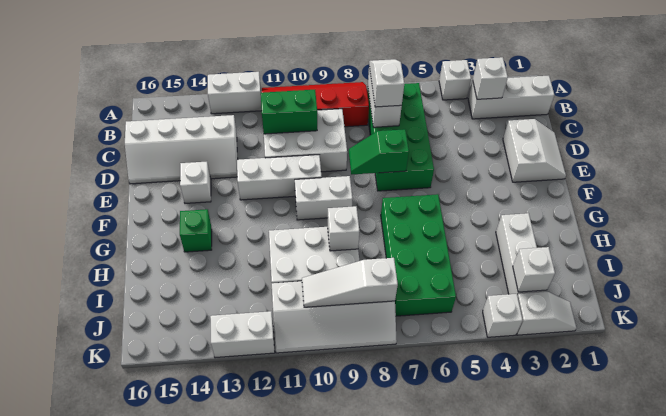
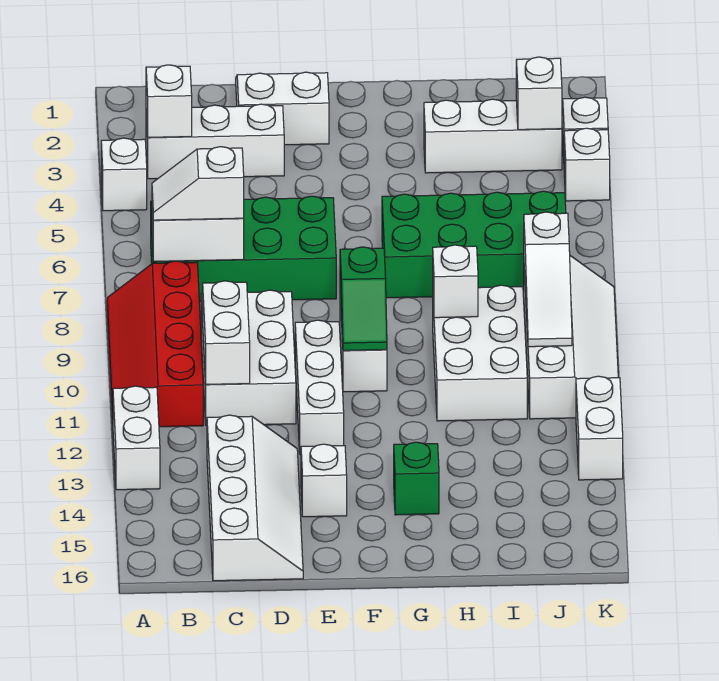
white 1x3 brick [468,76,554,119] -> white 1x3 brick turned to [146,104,284,179]
green 1x2 brick [261,90,317,134] -> white 1x2 brick [203,281,250,384]
green 1x2 slope [349,129,409,175] -> green 1x2 slope moved to [340,247,387,351]

